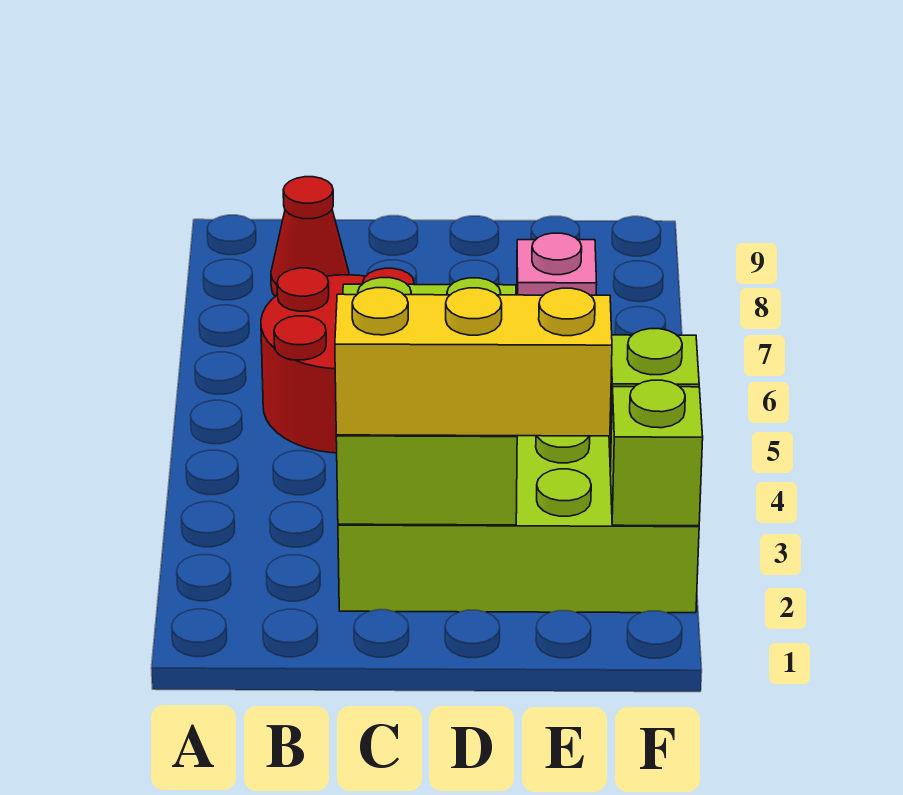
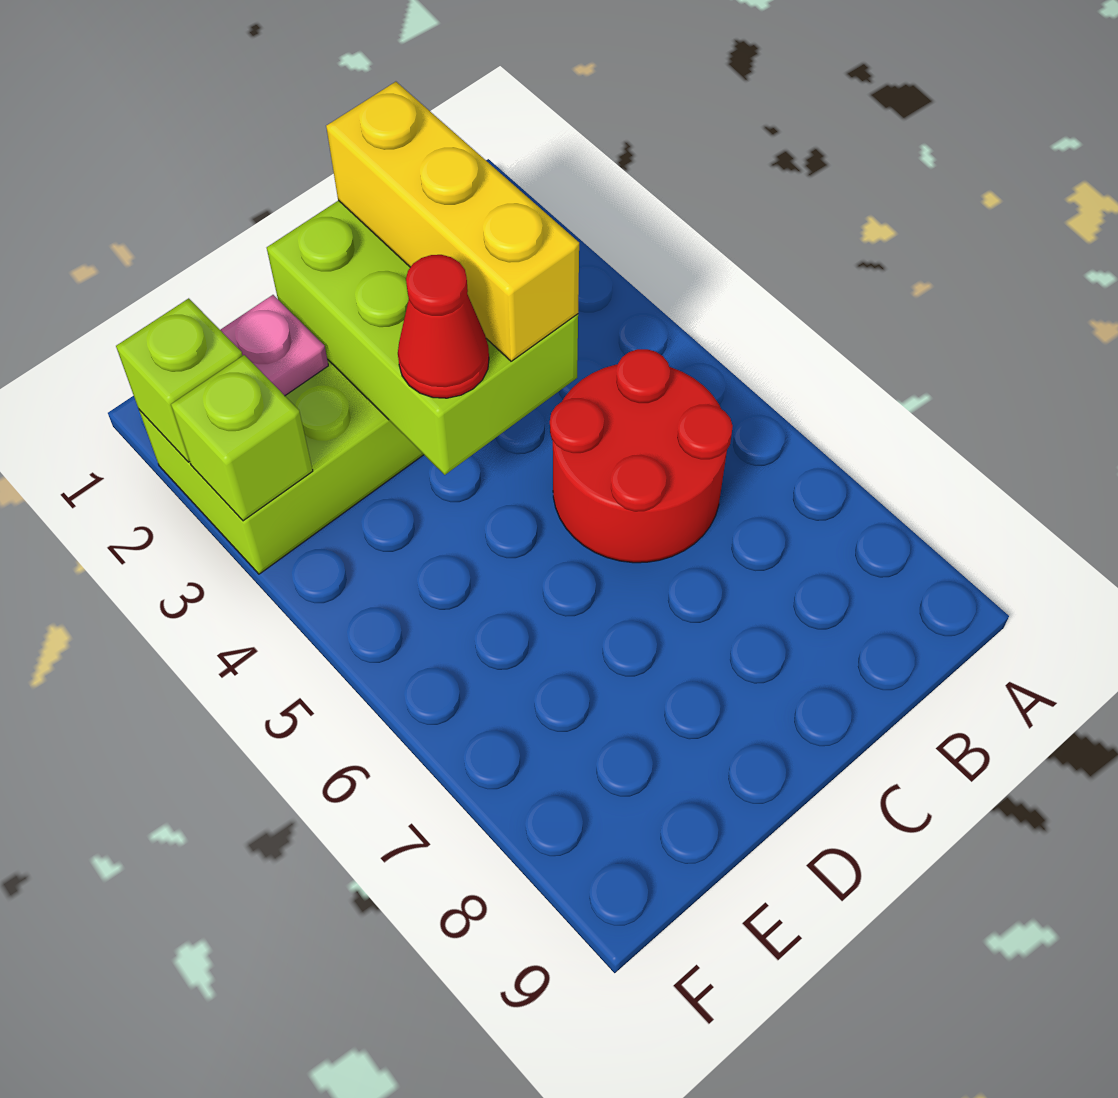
red 1x1 cone [271,177,349,296] -> red 1x1 cone moved to [398,255,489,398]
yellow 1x3 brick [335,288,612,436] -> yellow 1x3 brick turned to [326,82,579,361]
pink 1x1 plate [517,233,597,295] -> pink 1x1 plate moved to [221,295,328,396]

